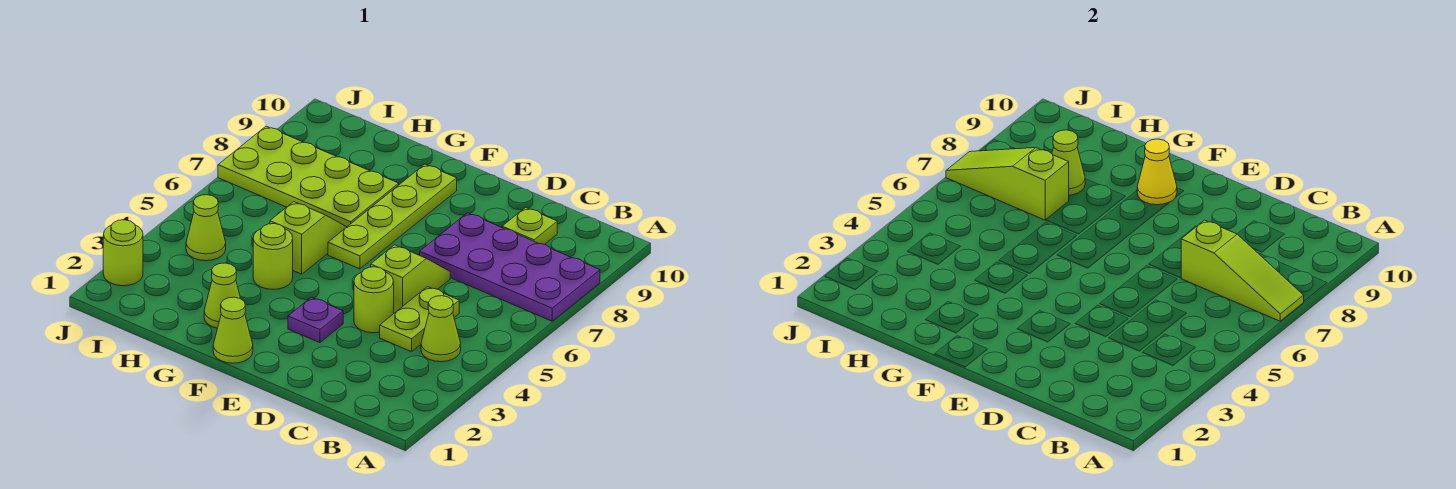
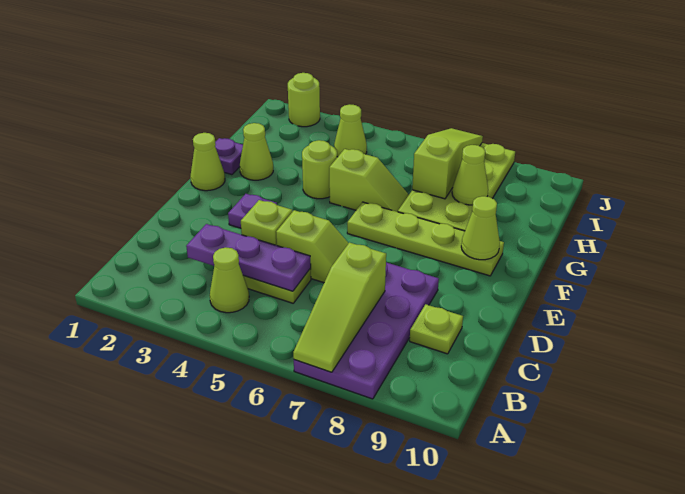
none -> purple 1x3 plate [186,224,311,291]
lime 1x1 round brick [354,267,394,333] -> lime 1x1 brick [241,200,292,246]
yellow 1x1 cone [1137,139,1177,205] -> lime 1x1 cone [461,196,500,260]
none -> purple 1x1 plate [215,138,243,175]

